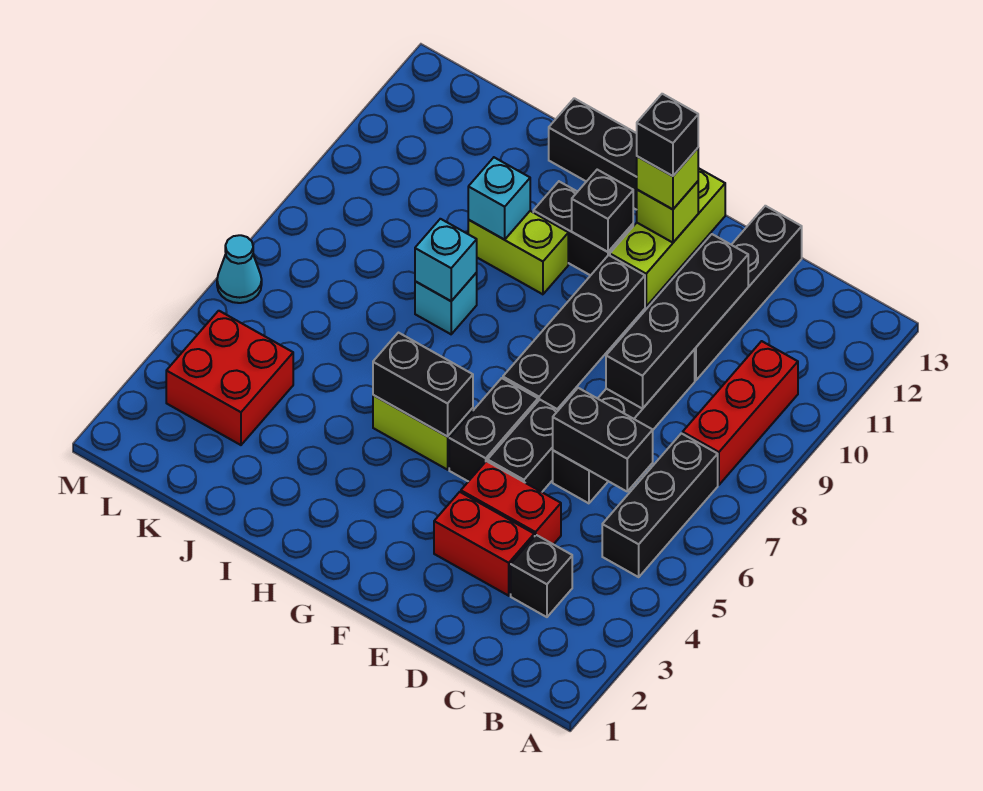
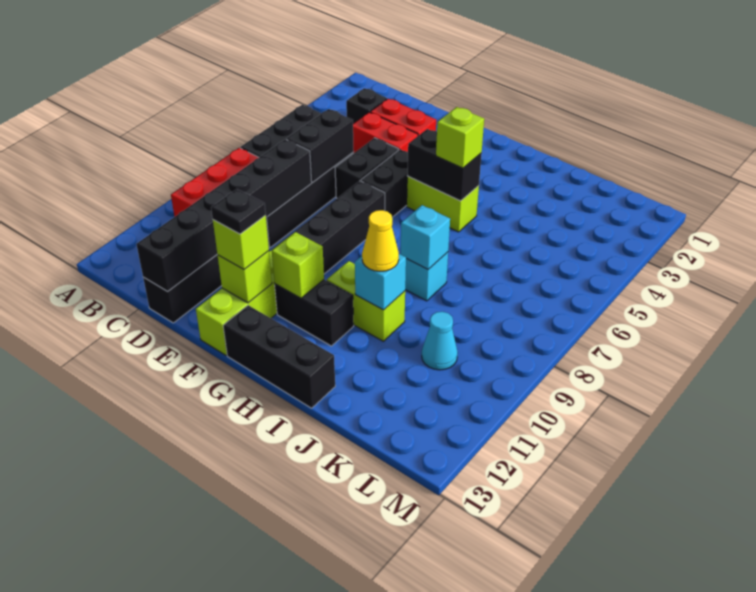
black 1x2 brick [553,388,653,491] -> black 1x2 brick turned to [286,109,354,182]
black 1x4 brick [606,234,748,409] -> black 1x6 brick [136,139,312,291]
black 1x1 brick [637,94,698,176] -> black 1x1 plate [211,189,266,234]
black 1x1 brick [572,170,633,252] -> lime 1x1 brick [272,232,324,298]
none -> lime 1x1 brick [436,107,484,168]
none -> yellow 1x1 cone [362,210,399,271]
red 2x2 brick [166,311,293,445] -> none
cyan 1x1 cone [217,235,262,303] -> cyan 1x1 cone moved to [422,312,458,370]

